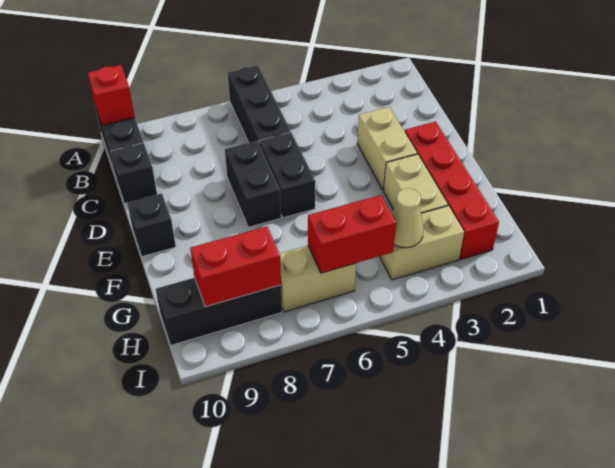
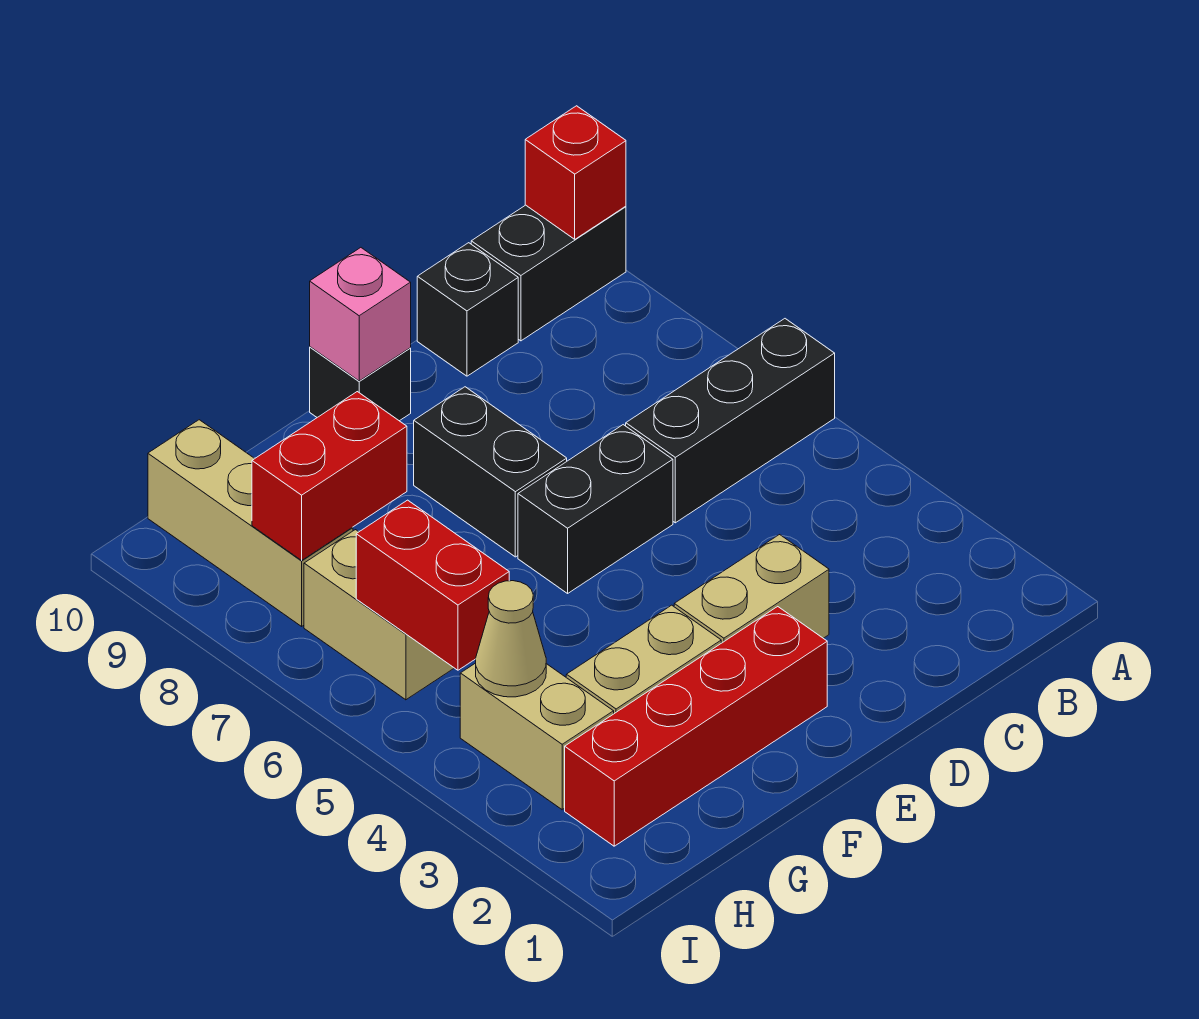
black 1x2 brick [225,141,281,227] -> black 1x2 brick turned to [414,387,567,557]
none -> pink 1x1 brick [310,248,411,381]
black 1x3 brick [156,278,282,345] -> tan 1x3 brick [148,420,353,626]
red 1x2 brick [190,227,281,307] -> red 1x2 brick turned to [252,392,407,560]

